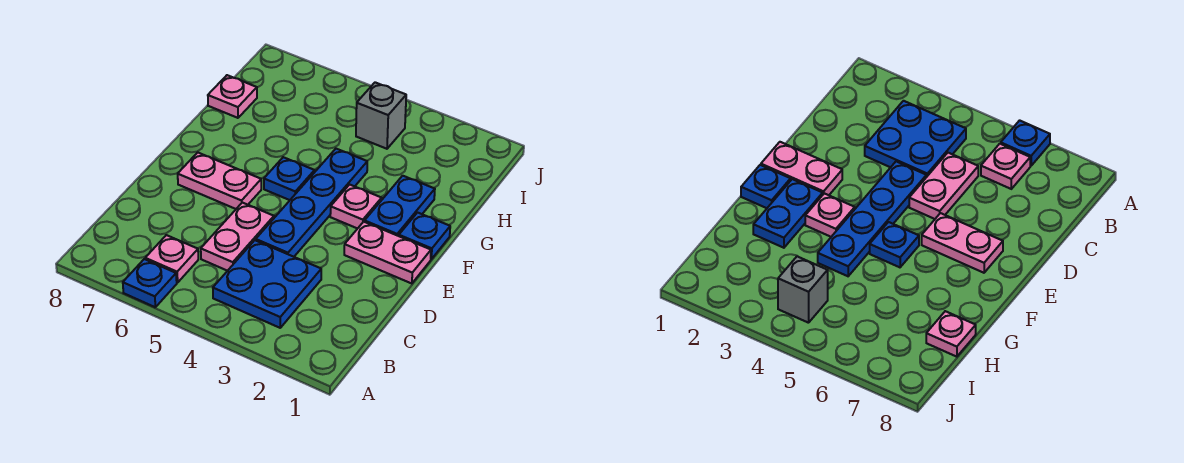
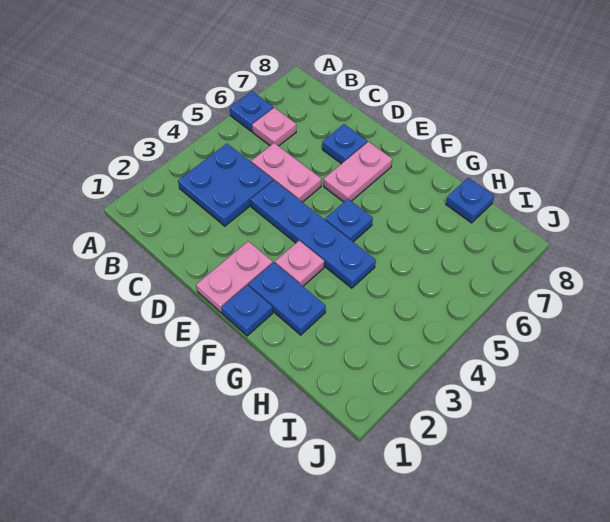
none -> blue 1x1 plate [322,124,367,164]
pink 1x1 plate [208,75,257,118] -> blue 1x1 plate [446,178,494,223]
grey 1x1 brick [356,82,406,149] -> none

